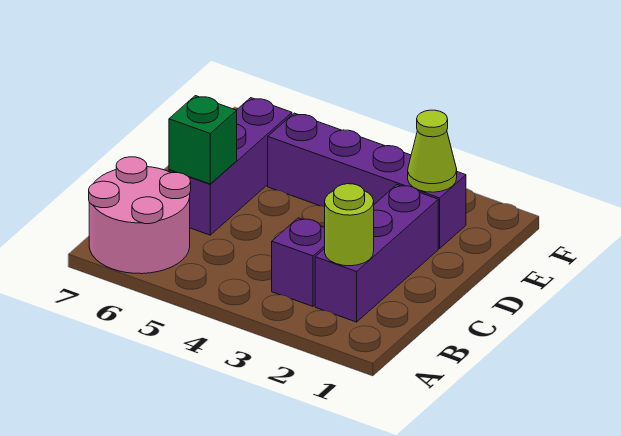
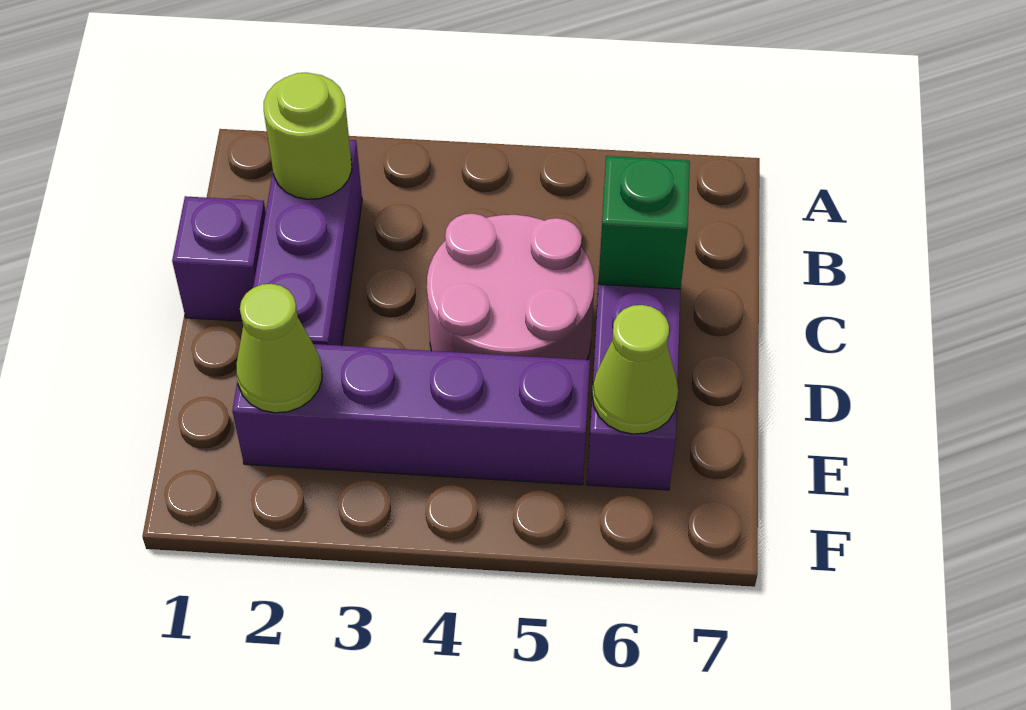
pink 2x2 round brick [89,157,191,274] -> pink 2x2 round brick moved to [427,214,594,360]
purple 1x1 brick [272,218,325,306] -> purple 1x1 brick moved to [172,196,266,321]
none -> lime 1x1 cone [592,305,678,434]

